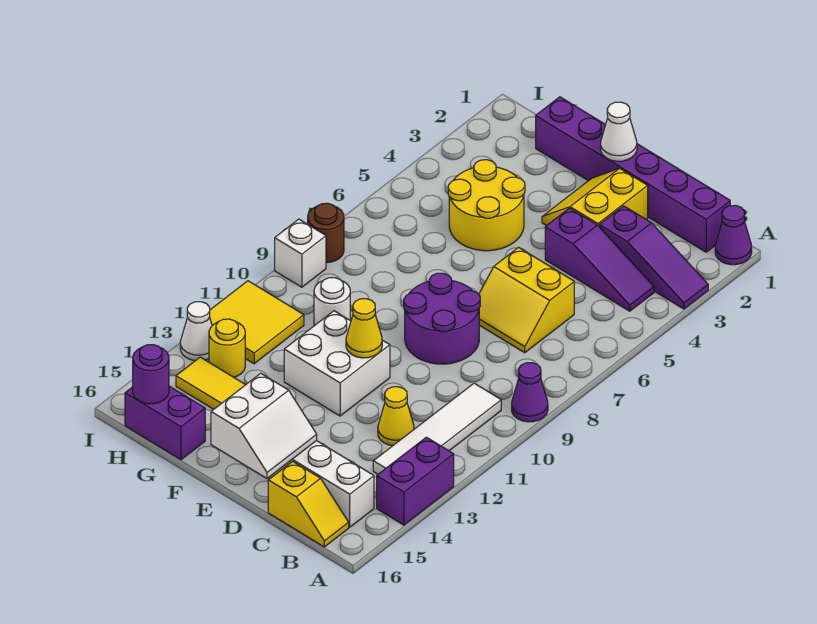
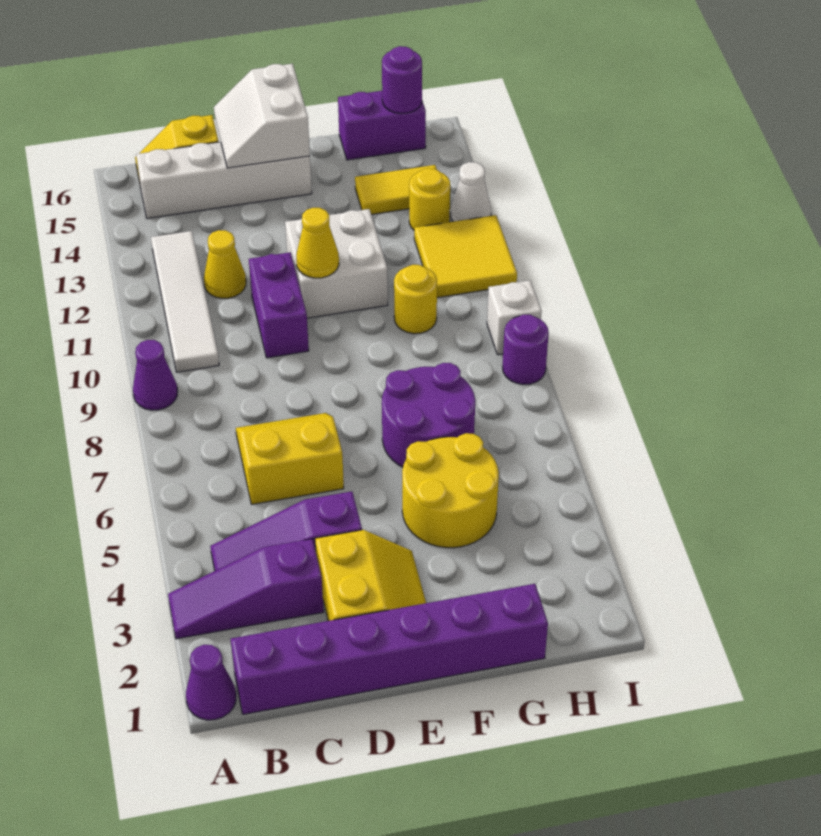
purple 1x2 brick [377,437,454,525] -> purple 1x2 brick moved to [249,252,309,358]
purple 2x2 round brick [404,273,480,364] -> purple 2x2 round brick moved to [382,363,475,467]
white 1x1 cone [601,102,637,161] -> none
white 1x1 round brick [314,278,350,326] -> yellow 1x1 round brick [394,265,437,334]
brown 1x1 round brick [308,203,344,263] -> purple 1x1 round brick [503,315,549,384]

